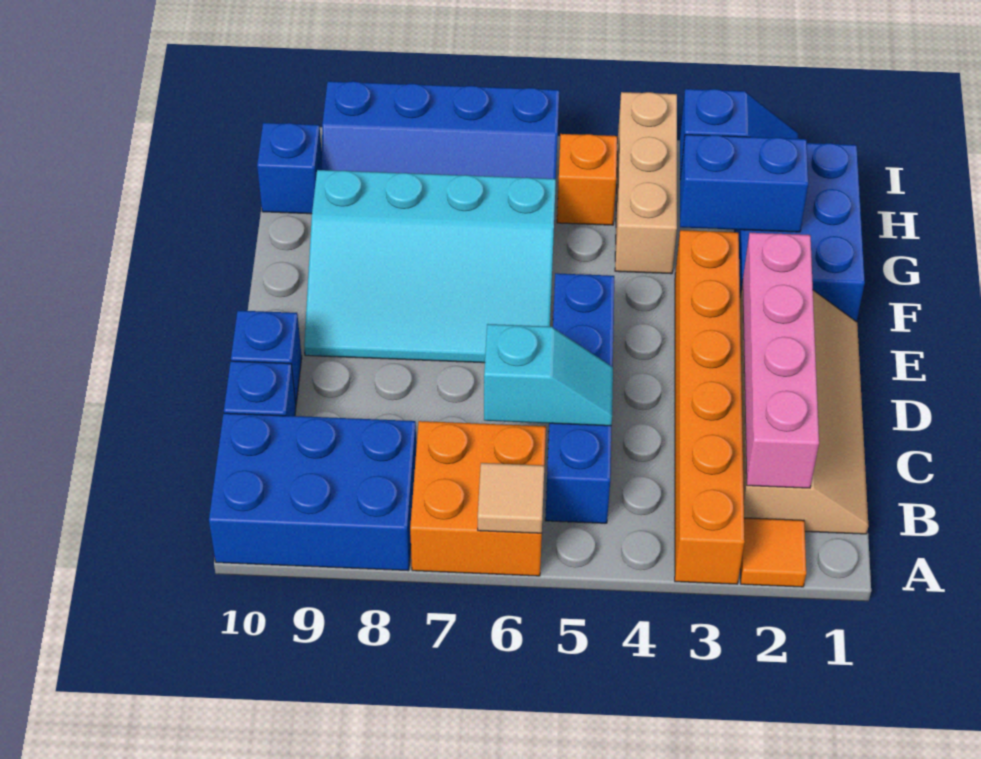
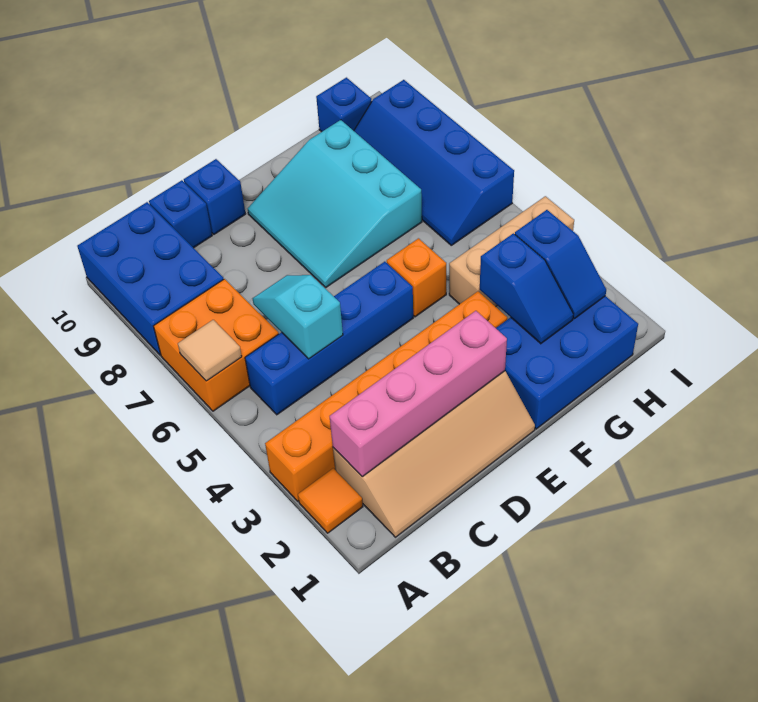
cyan 1x2 slope [484,324,613,426] -> cyan 1x2 slope turned to [253,275,343,359]
cyan 3x4 slope [304,170,556,363] -> cyan 3x3 slope [248,120,422,287]
blue 1x2 brick [680,135,808,232] -> blue 1x2 slope [480,233,573,344]
orange 1x1 brick [557,134,617,225] -> orange 1x1 brick moved to [387,238,446,317]

